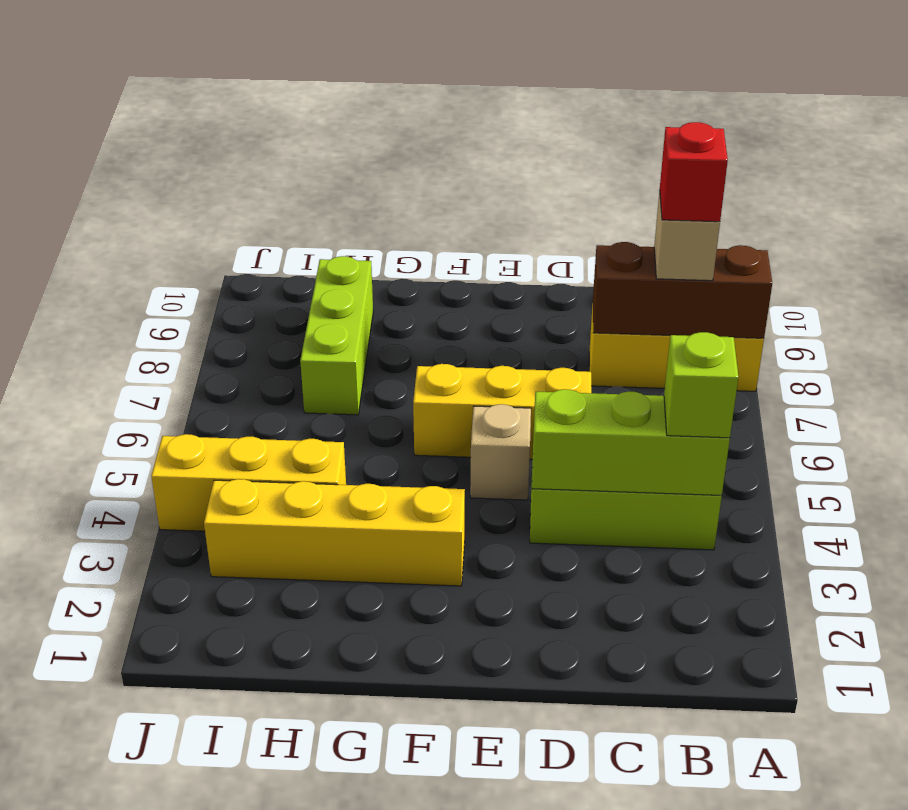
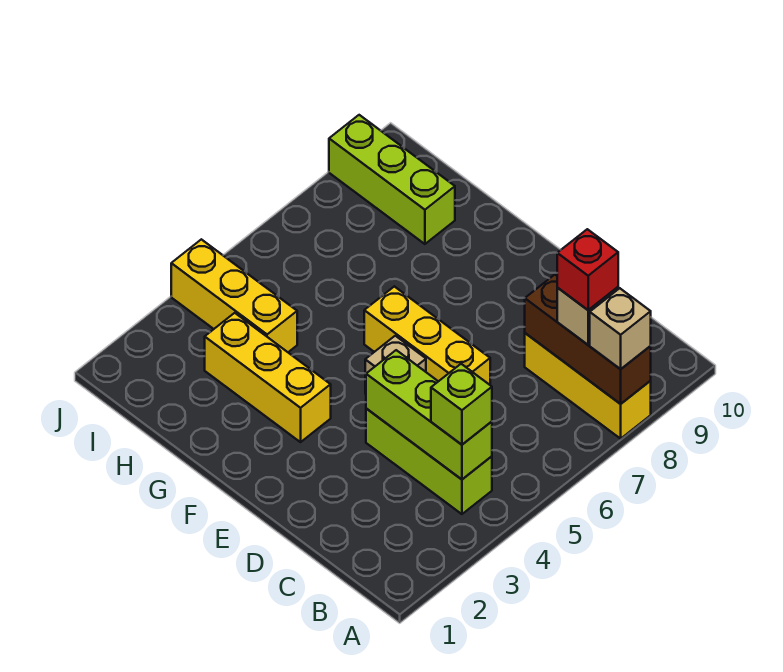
none -> tan 1x1 brick [590,288,651,369]
yellow 1x4 brick [204,479,465,586] -> yellow 1x3 brick [205,313,331,442]
lime 1x3 brick [300,256,373,415] -> lime 1x3 brick turned to [329,115,455,244]

